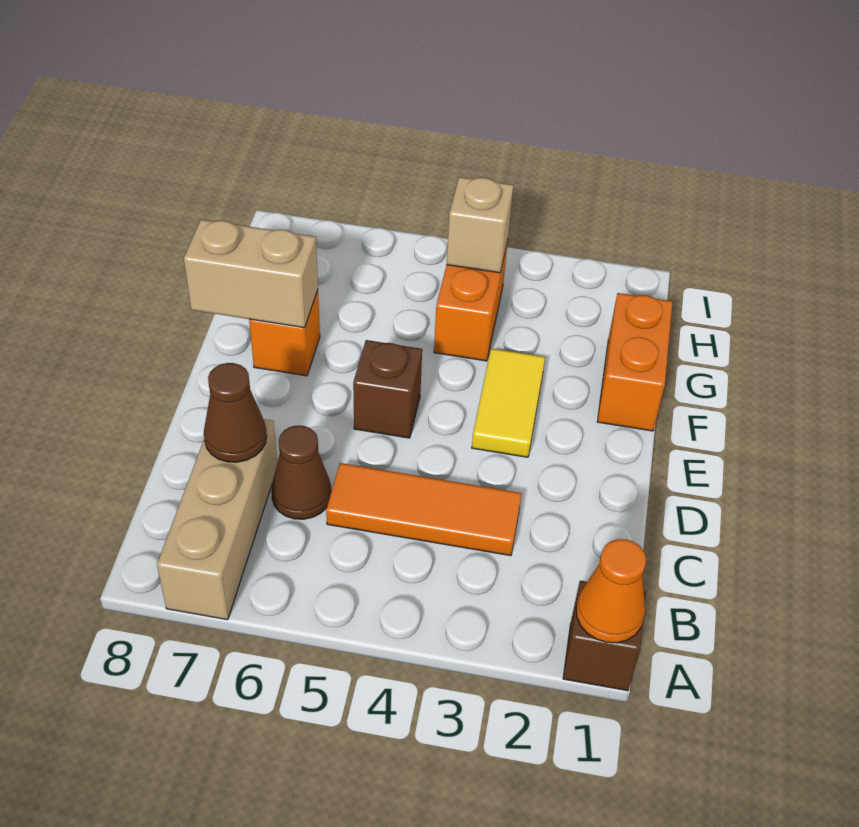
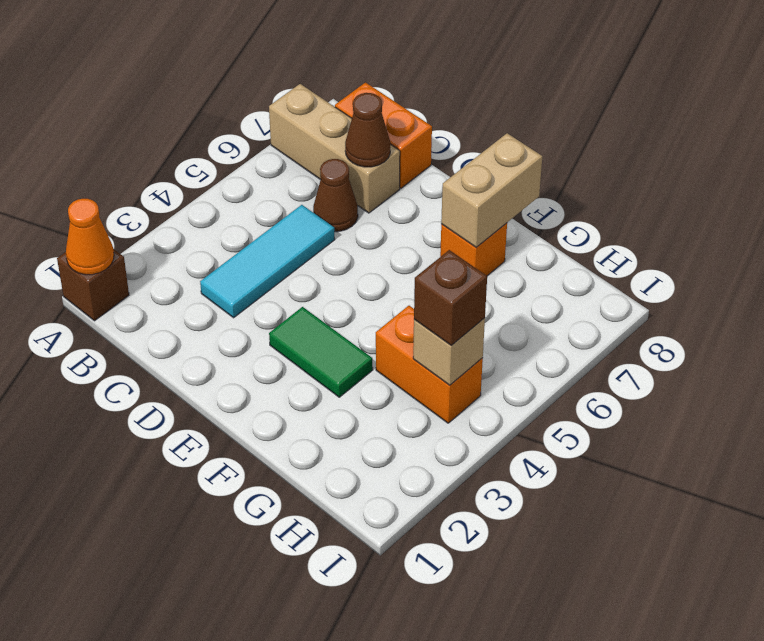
orange 1x3 tile [326,463,522,556] -> cyan 1x3 tile [200,205,335,318]
yellow 1x2 tile [472,348,545,457] -> green 1x2 tile [269,307,373,397]
brown 1x1 brick [353,340,422,438] -> brown 1x1 brick moved to [414,250,487,345]
orange 1x2 brick [597,293,673,431] -> orange 1x2 brick moved to [335,83,432,188]

